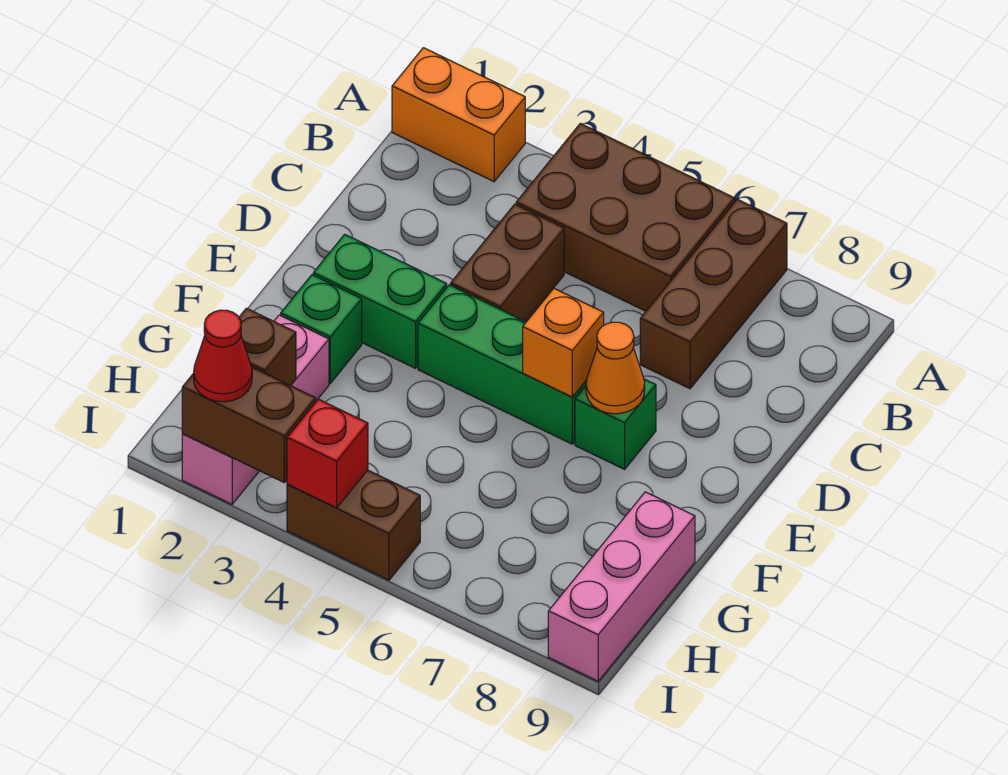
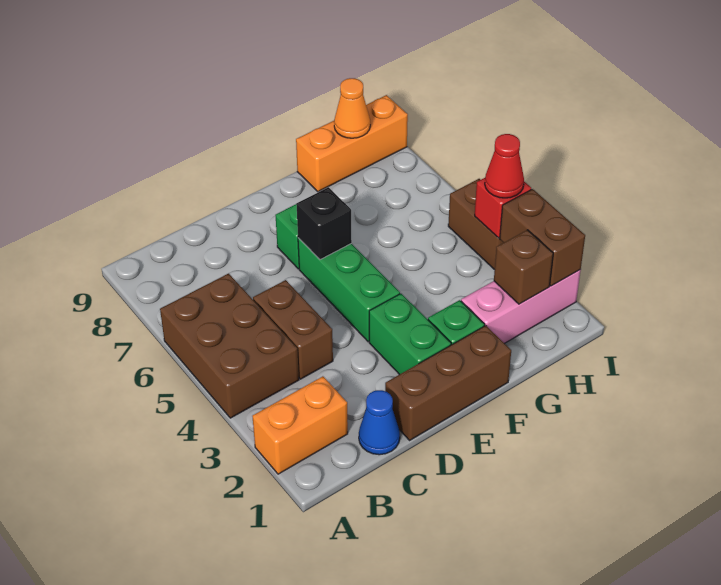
orange 1x2 brick [392,48,525,182] -> orange 1x2 brick turned to [252,376,348,474]
brown 1x3 brick [640,199,787,389] -> brown 1x3 brick moved to [385,326,511,440]
none -> blue 1x1 cone [359,390,400,455]
brown 1x2 brick [451,204,564,322] -> brown 1x2 brick turned to [253,280,333,379]
orange 1x1 brick [523,289,604,397] -> black 1x1 brick [297,187,352,260]
orange 1x1 cone [586,322,645,414] -> orange 1x1 cone moved to [334,78,370,138]
pink 1x3 brick [548,492,695,681] -> orange 1x3 brick [296,95,408,192]
red 1x1 cone [194,310,252,402] -> red 1x1 cone moved to [485,134,524,198]

